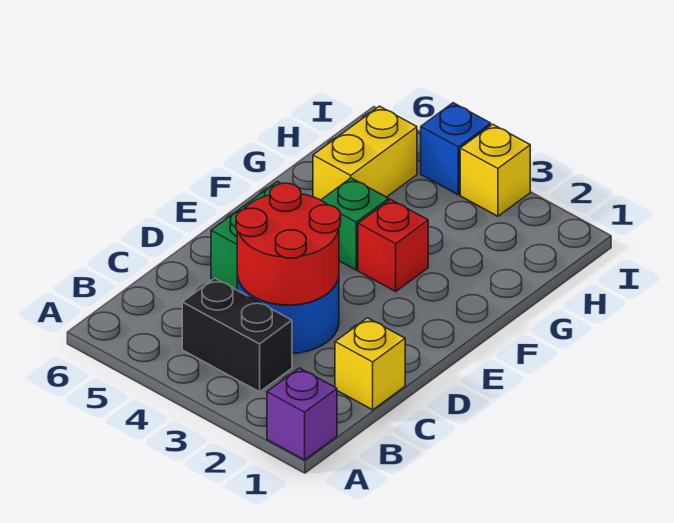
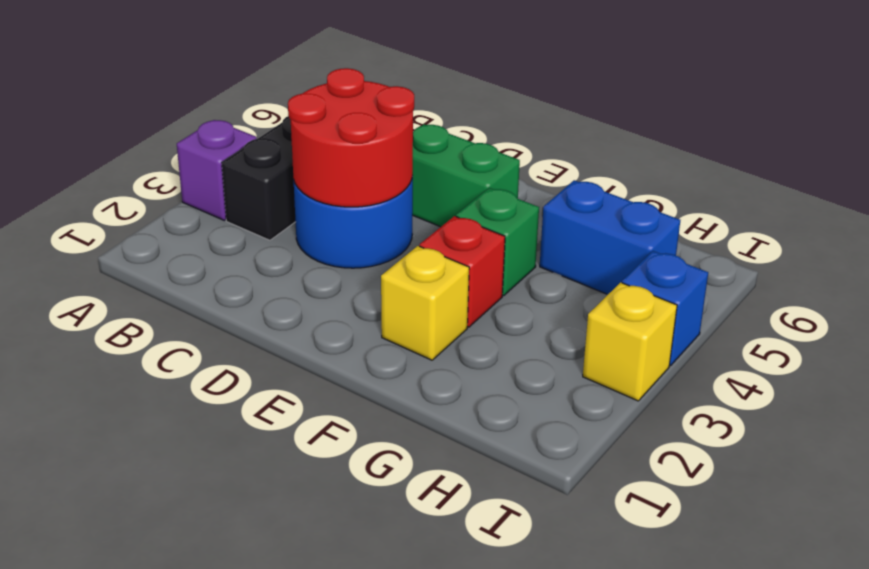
purple 1x1 brick [267,368,337,460] -> purple 1x1 brick moved to [177,120,257,220]
yellow 1x1 brick [335,318,405,410] -> yellow 1x1 brick moved to [381,246,469,360]
yellow 1x2 brick [313,106,417,200] -> blue 1x2 brick [540,180,680,294]

